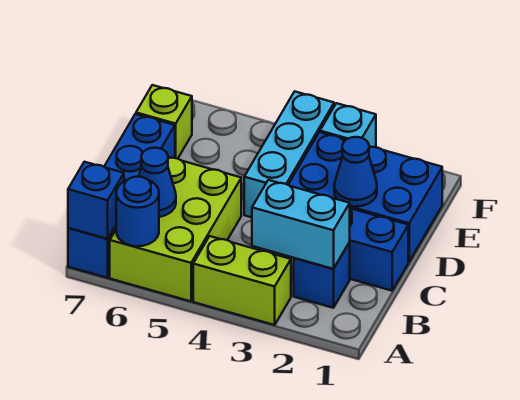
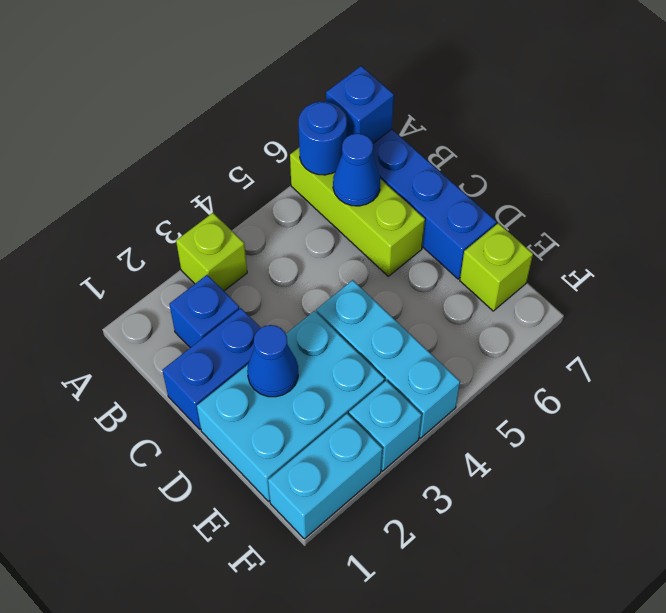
lime 1x2 brick [193,236,291,325] -> lime 1x1 brick [176,213,247,291]
lime 2x3 brick [110,157,241,301] -> lime 1x3 brick [290,148,425,276]
cyan 1x2 brick [252,180,350,269] -> cyan 1x2 brick moved to [268,414,382,539]
blue 2x3 brick [288,132,442,262] -> cyan 2x3 brick [197,311,385,501]

